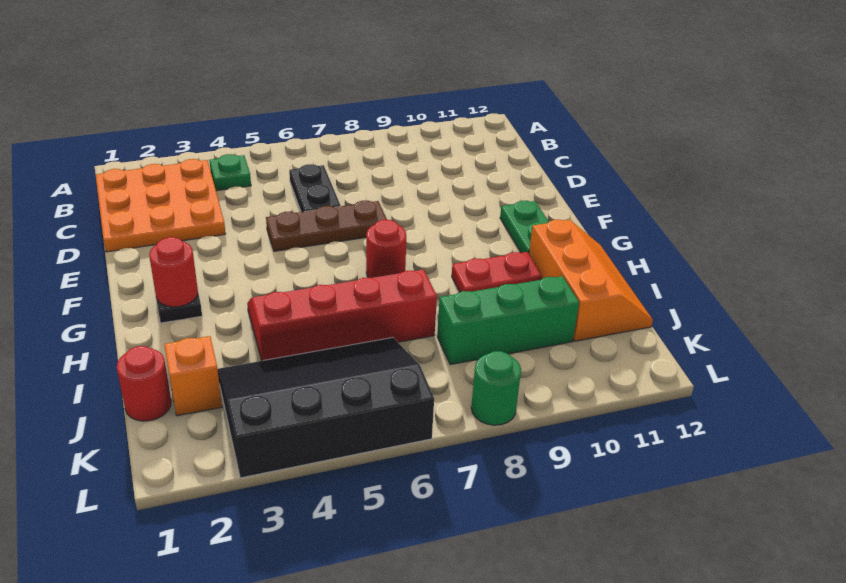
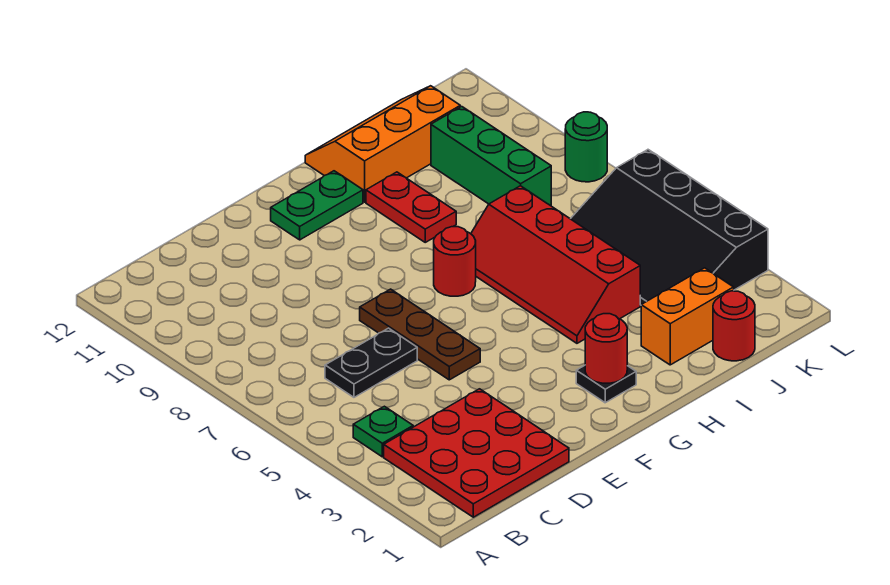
orange 3x3 plate [96,159,226,252] -> red 3x3 plate [384,389,569,517]
orange 1x1 brick [164,336,222,416] -> orange 1x2 brick [641,268,734,365]

